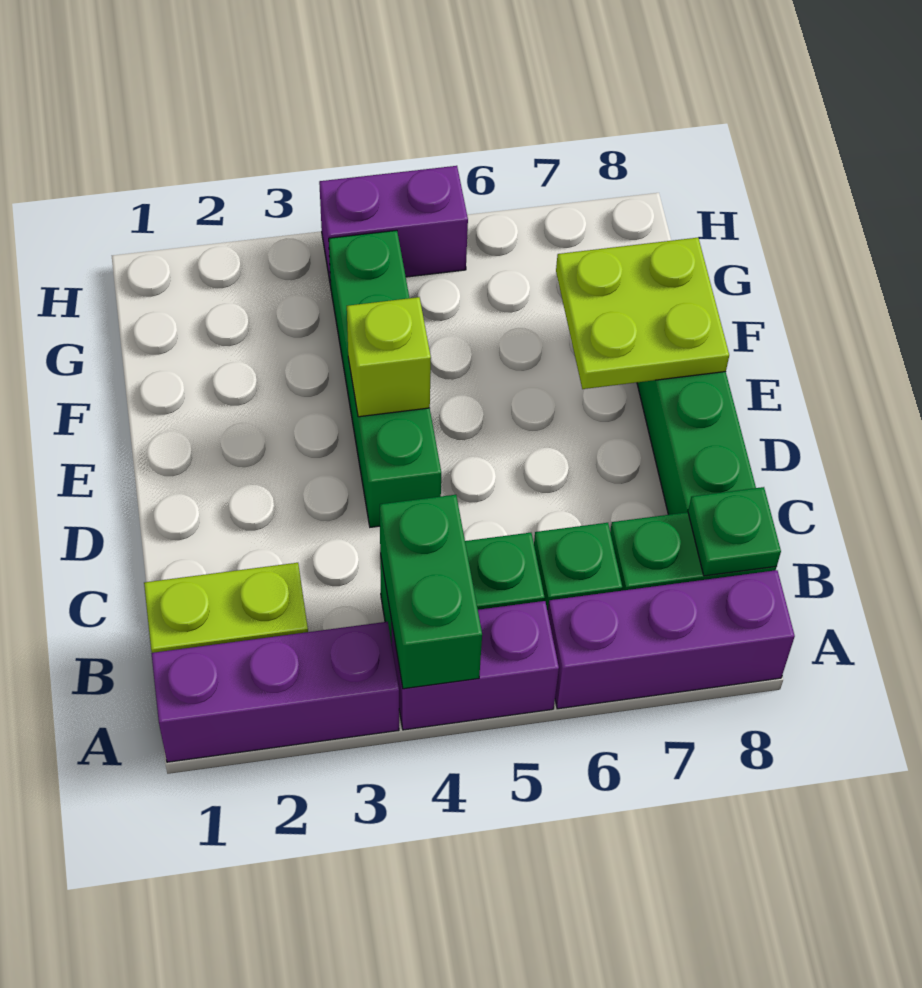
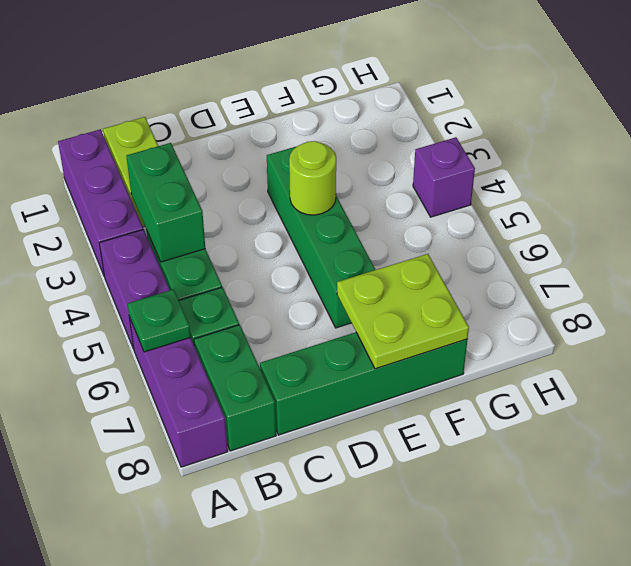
green 1x2 brick [380,495,482,689] -> green 1x2 brick turned to [126,143,205,262]
green 1x1 plate [688,487,781,576] -> green 1x1 plate moved to [128,289,191,352]
green 1x4 brick [329,230,441,527] -> green 1x4 brick turned to [267,146,375,328]
lime 1x1 brick [347,297,431,417] -> lime 1x1 round brick [289,141,336,215]
purple 1x2 brick [319,166,468,286] -> purple 1x1 brick [413,137,475,217]

